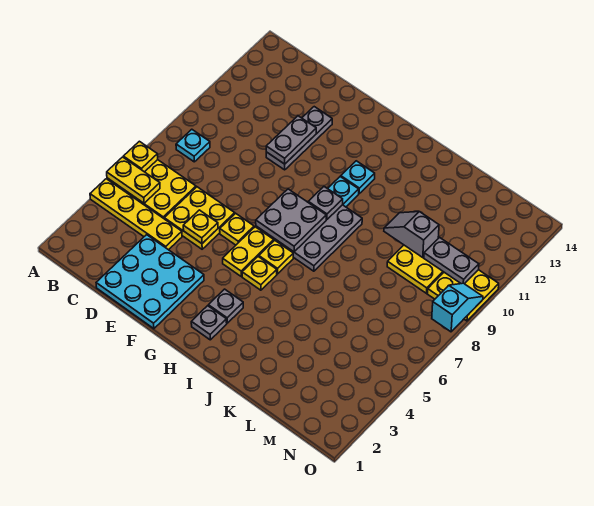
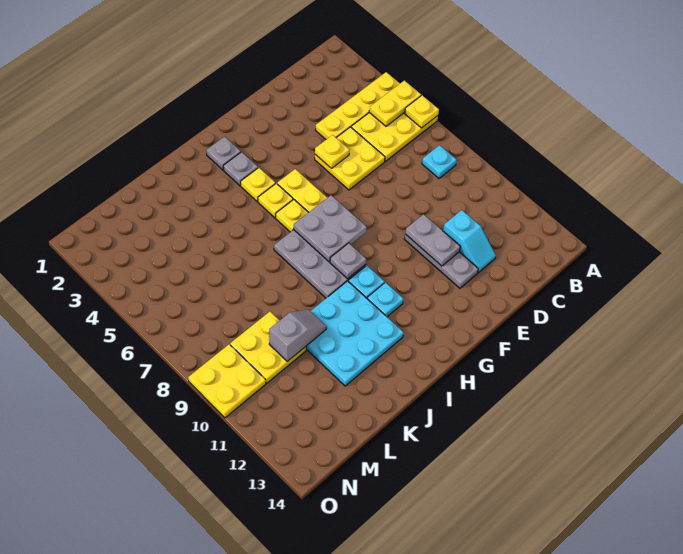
cyan 3x3 plate [96,235,204,329] -> cyan 3x3 plate moved to [306,281,404,386]
yellow 1x1 plate [220,213,254,245] -> yellow 1x1 plate moved to [241,168,275,201]
grey 1x2 plate [424,238,479,284] -> none
cyan 1x2 slope [432,283,483,332] -> cyan 1x2 slope moved to [443,210,496,273]

